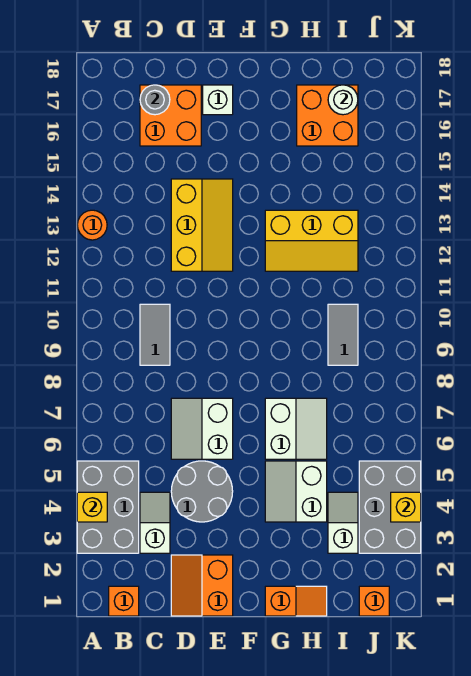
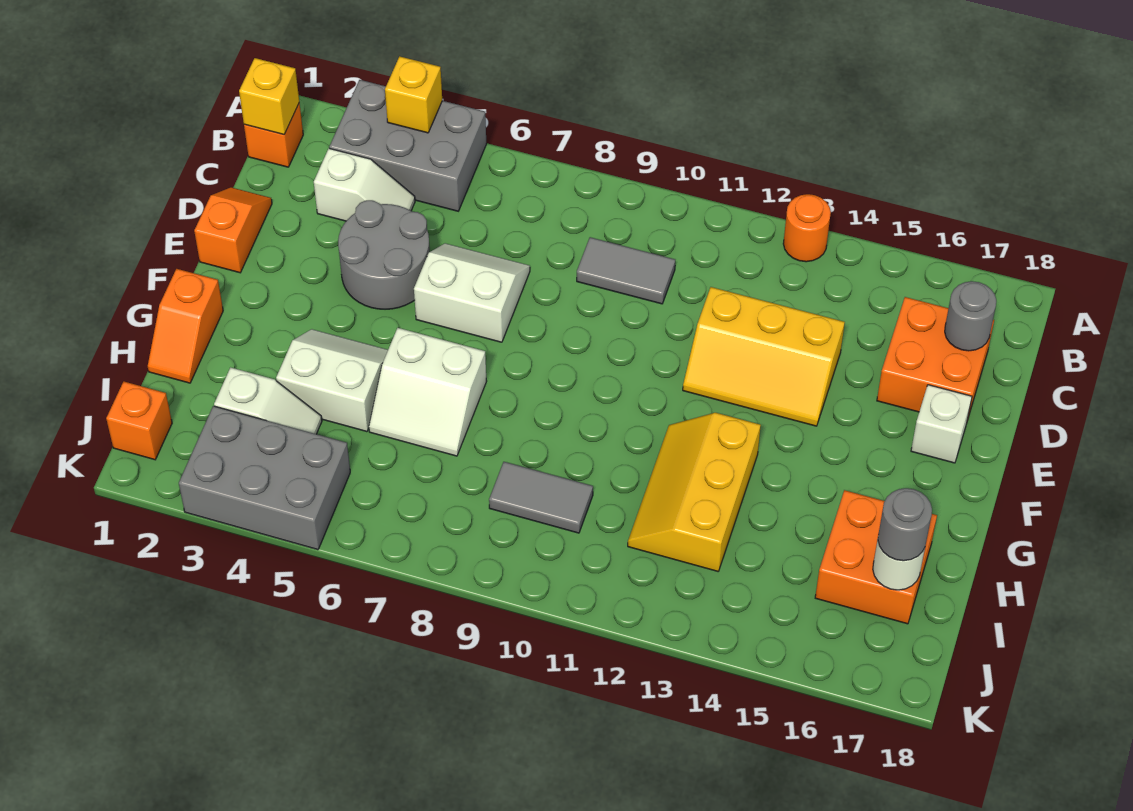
orange 2x2 slope [171,555,233,616] -> orange 1x2 slope [194,187,272,273]
none -> grey 1x1 round brick [878,488,932,561]
yellow 1x1 brick [391,492,421,522] -> yellow 1x1 brick moved to [239,58,299,135]

